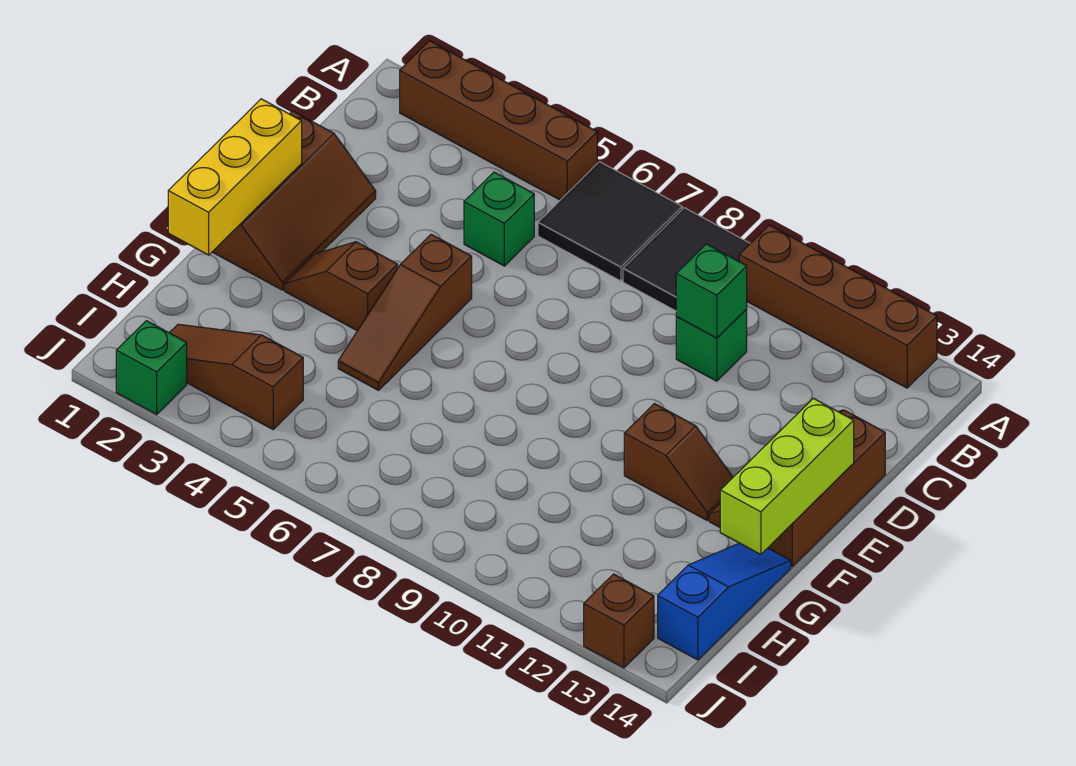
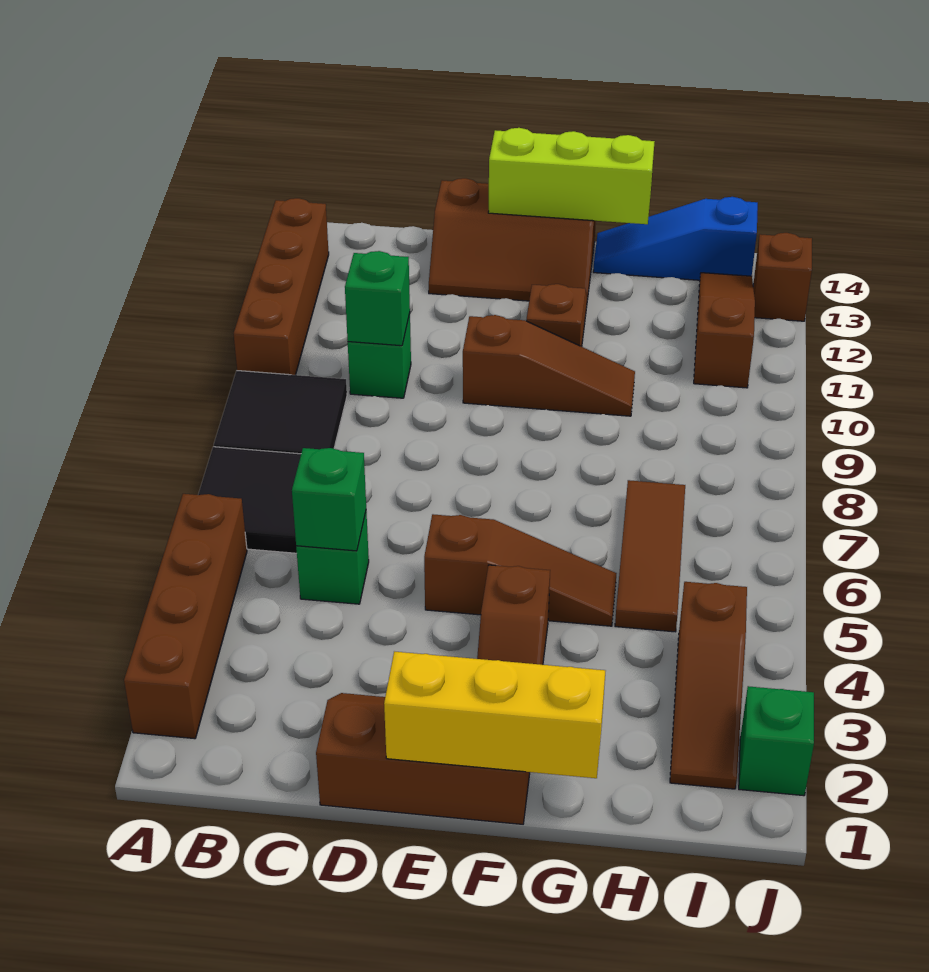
none -> green 1x1 brick [292,448,366,551]
none -> brown 1x3 slope [463,315,635,416]
none -> brown 1x3 tile [615,480,685,632]
none -> brown 1x3 slope [694,273,755,388]

